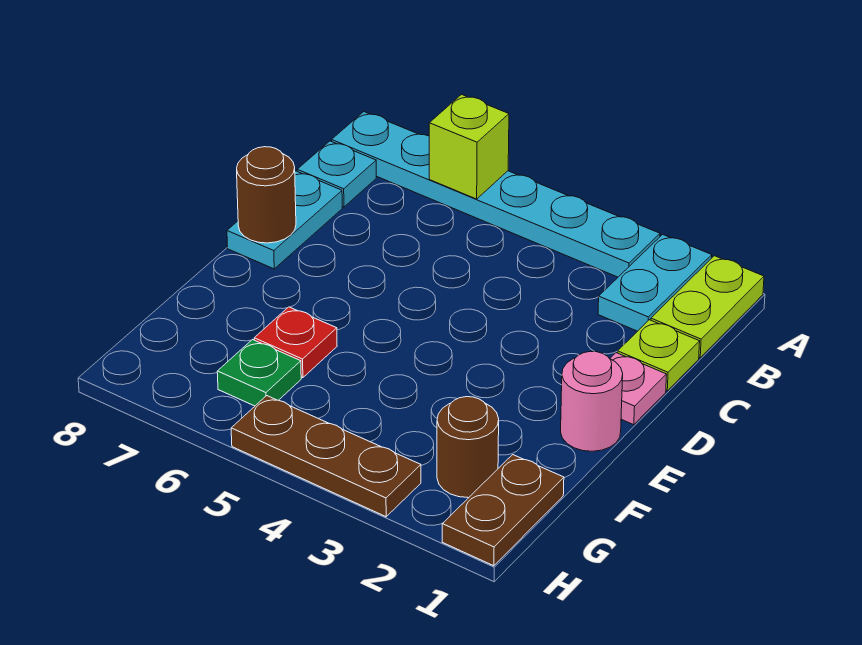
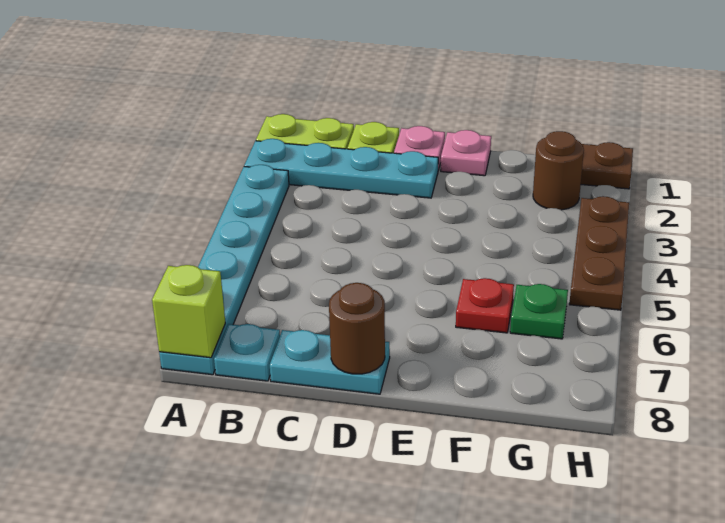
cyan 1x2 plate [598,234,712,331] -> cyan 1x4 plate [244,139,438,198]
lime 1x1 brick [429,95,509,199] -> lime 1x1 brick moved to [152,265,225,358]
pink 1x1 round brick [561,352,623,451] -> pink 1x1 plate [441,130,491,176]

